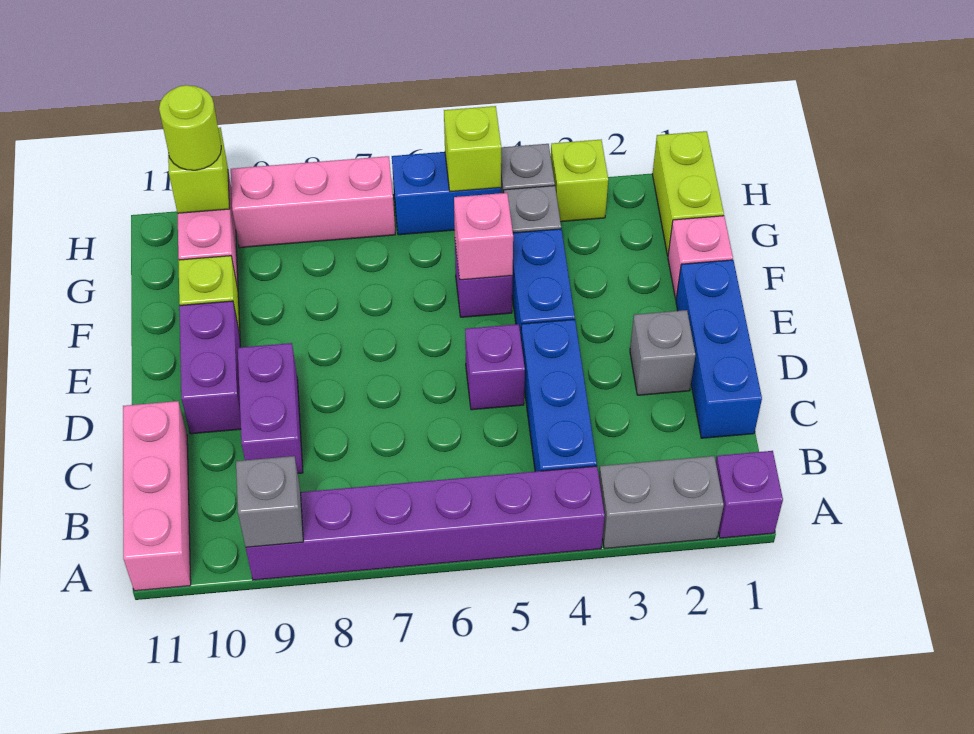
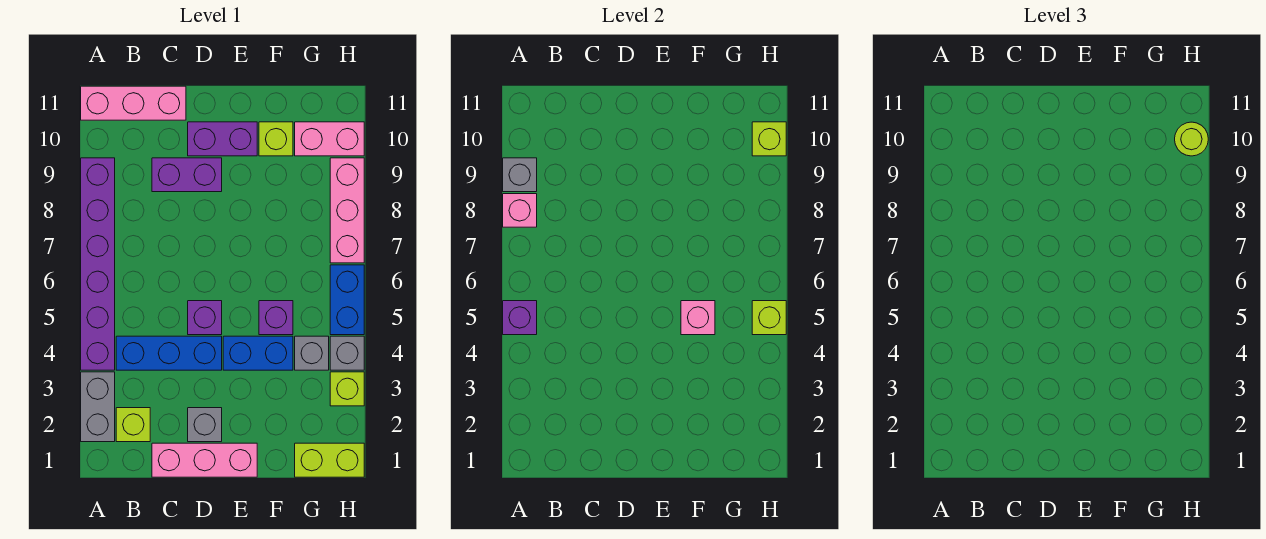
purple 1x1 brick [716,451,783,538] -> purple 1x1 brick moved to [503,301,537,335]
none -> lime 1x1 brick [116,408,150,442]
blue 1x3 brick [676,260,762,438] -> pink 1x3 brick [152,443,257,477]
pink 1x1 brick [668,216,733,299] -> pink 1x1 brick moved to [503,194,537,227]

